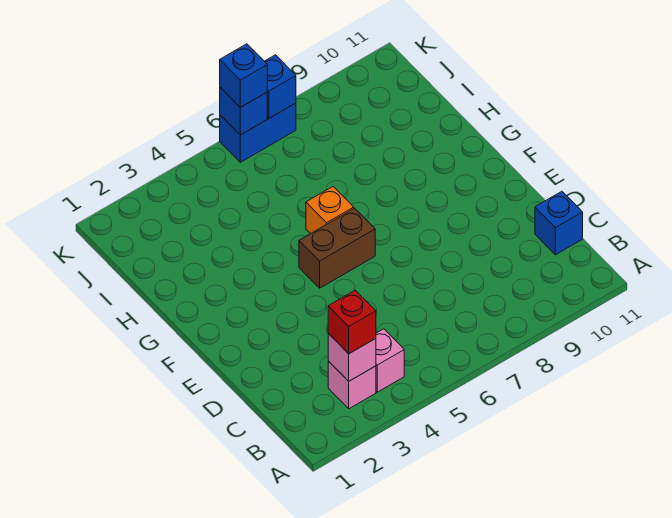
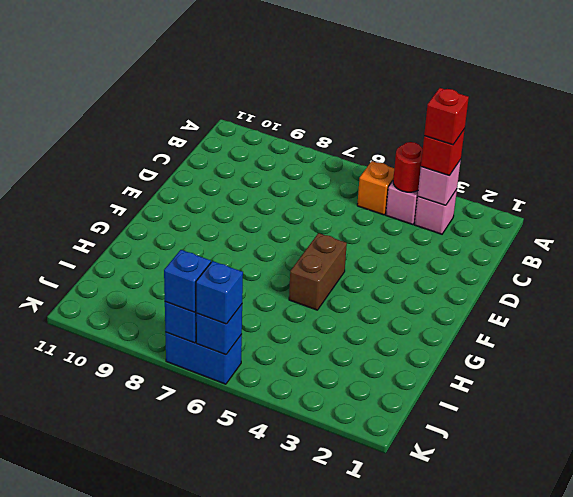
none -> red 1x1 brick [424,88,469,145]
none -> red 1x1 round brick [393,142,423,192]
blue 1x1 brick [535,191,583,255] -> blue 1x1 brick moved to [164,250,211,312]
brown 1x2 brick [299,208,375,288] -> brown 1x2 brick turned to [289,233,347,310]
orange 1x1 brick [306,187,354,234] -> orange 1x1 brick moved to [357,161,394,215]

